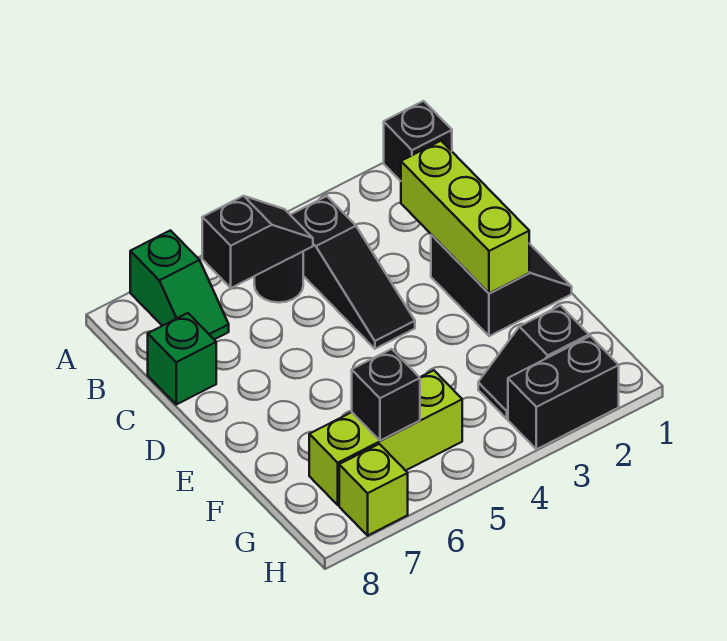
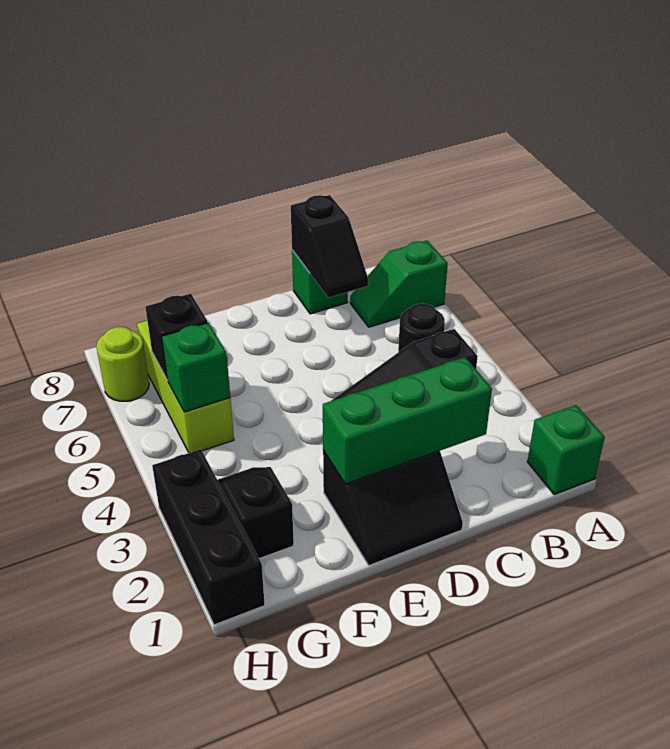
black 1x1 brick [384,101,452,181] -> green 1x1 brick [527,405,605,495]
black 1x2 slope [202,196,313,288] -> black 1x2 slope moved to [291,195,368,298]
lime 1x3 brick [401,141,529,294] -> green 1x3 brick [323,357,492,484]
none -> green 1x1 brick [162,323,230,412]
black 1x2 brick [508,336,619,449] -> black 1x3 brick [152,449,265,625]
lime 1x1 brick [339,444,408,535] -> lime 1x1 round brick [96,327,149,401]

